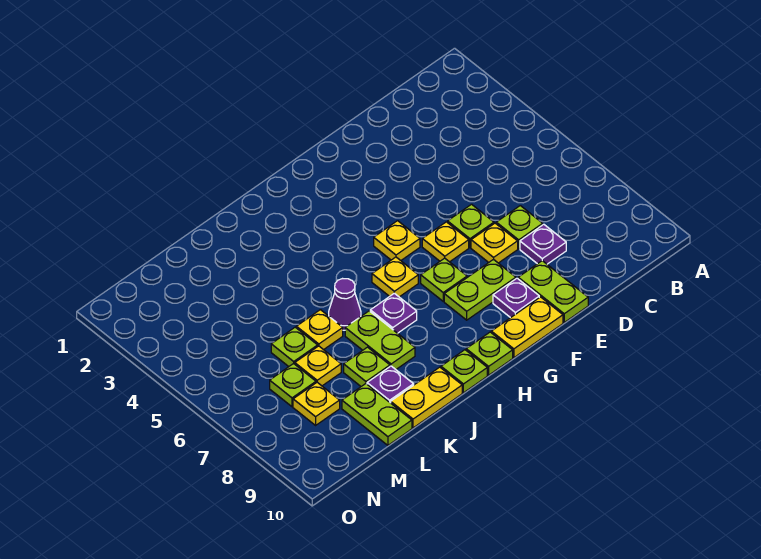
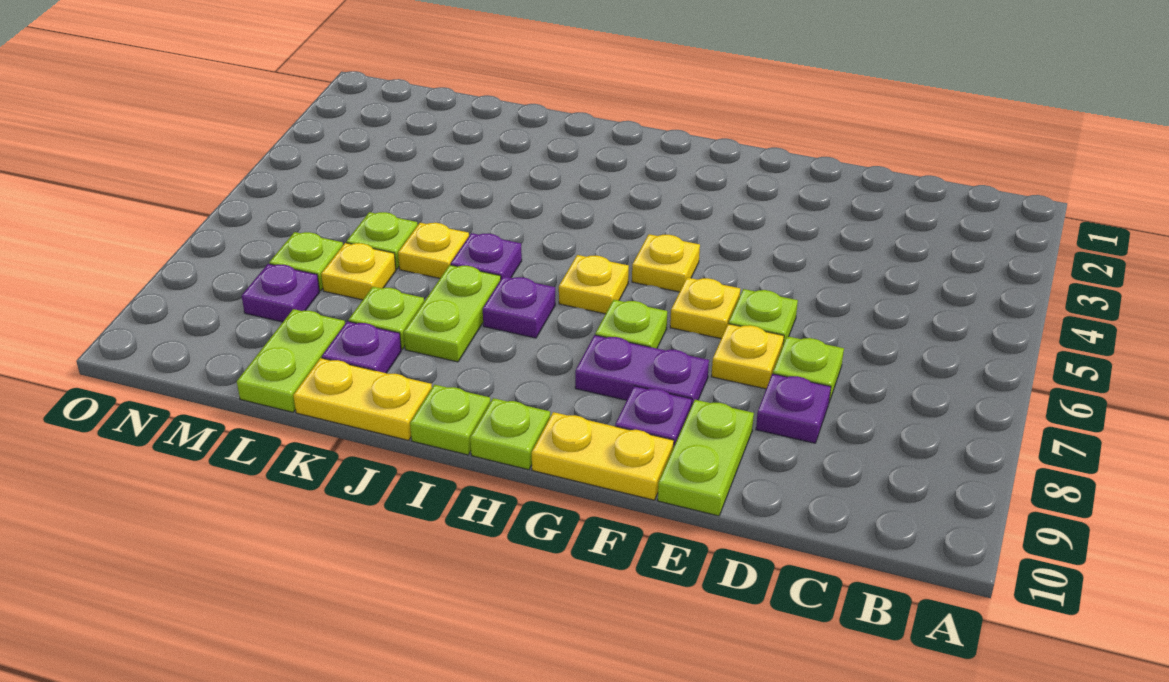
lime 1x2 plate [444,259,516,320] -> purple 1x2 plate [575,335,709,407]
purple 1x1 cone [329,279,361,330] -> purple 1x1 plate [451,233,522,279]
yellow 1x1 plate [293,382,340,425] -> purple 1x1 plate [242,264,320,322]

